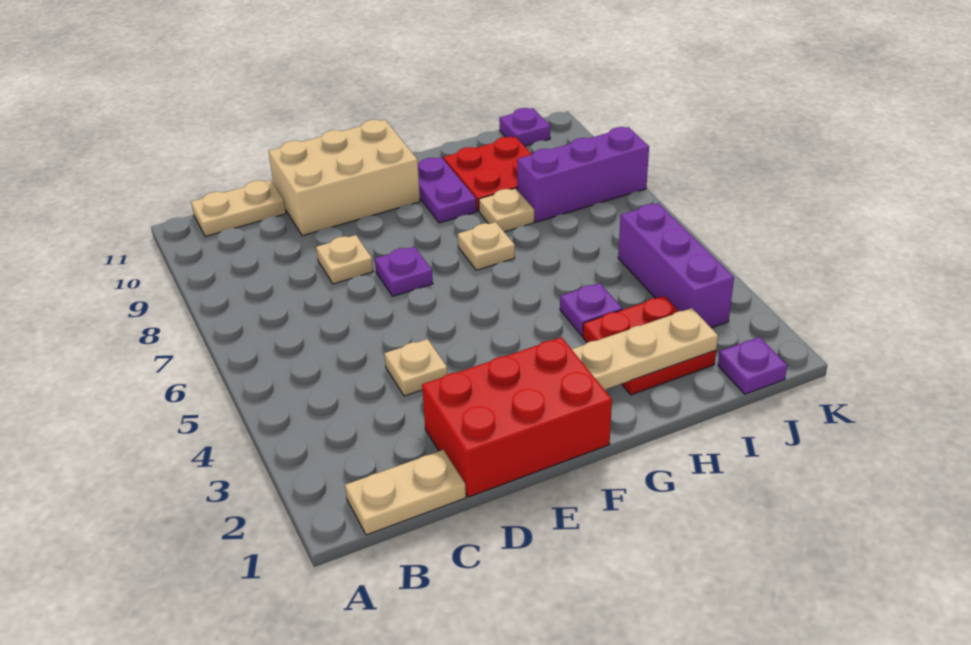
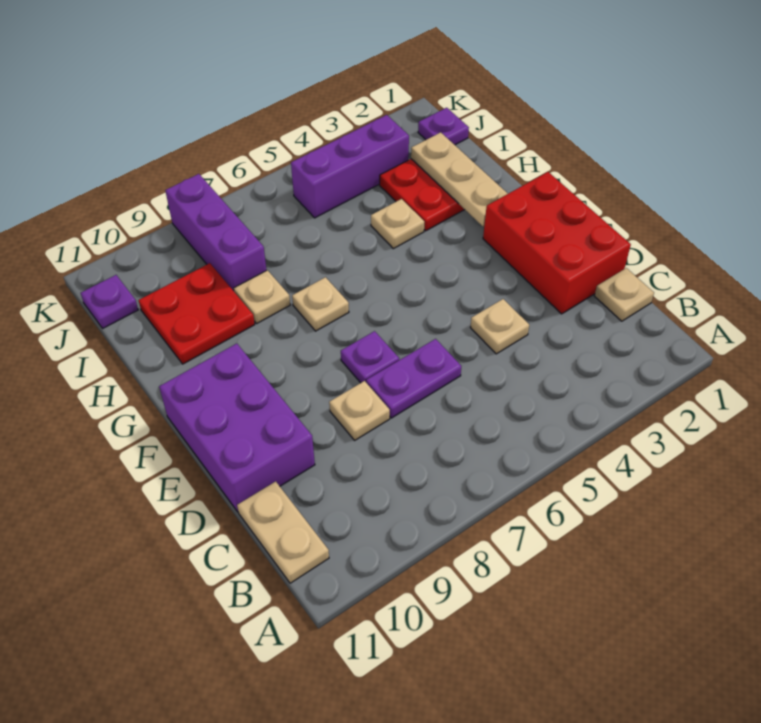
tan 1x2 plate [345,450,466,535] -> tan 1x1 plate [595,268,654,321]
tan 2x3 brick [269,120,420,236] -> purple 2x3 brick [159,344,315,512]
purple 1x2 plate [418,157,476,223] -> purple 1x2 plate moved to [366,339,461,418]
purple 1x1 plate [560,283,622,336] -> tan 1x1 plate [371,199,424,249]

